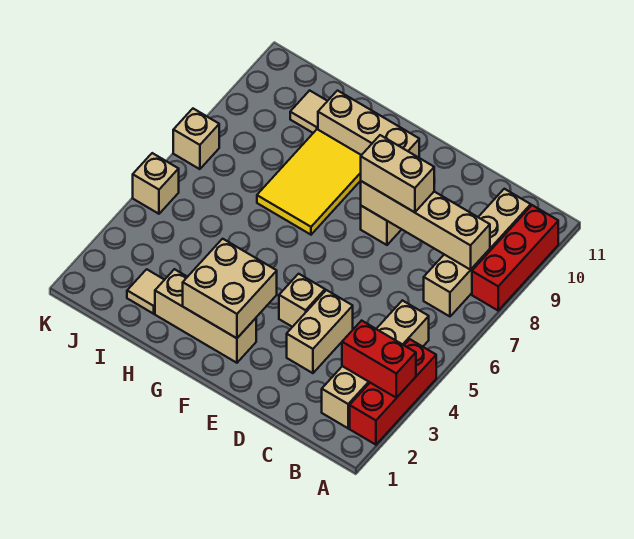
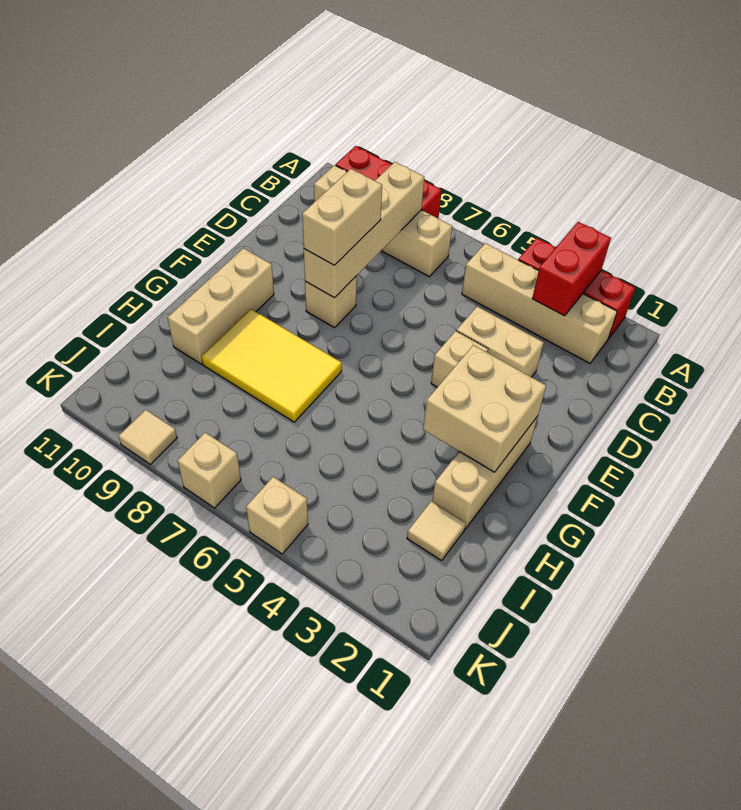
tan 1x1 tile [290,90,327,133] -> tan 1x1 tile moved to [119,410,177,464]

